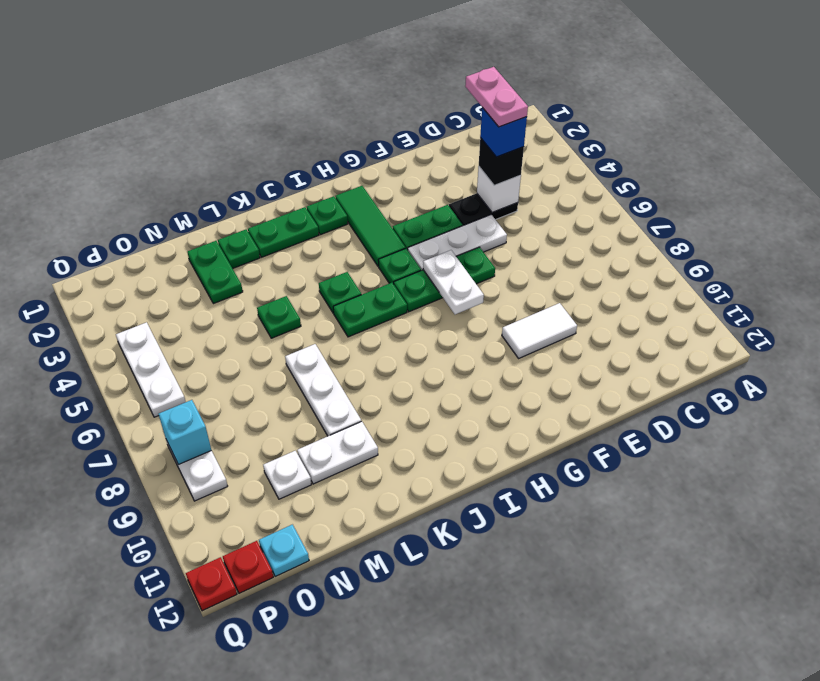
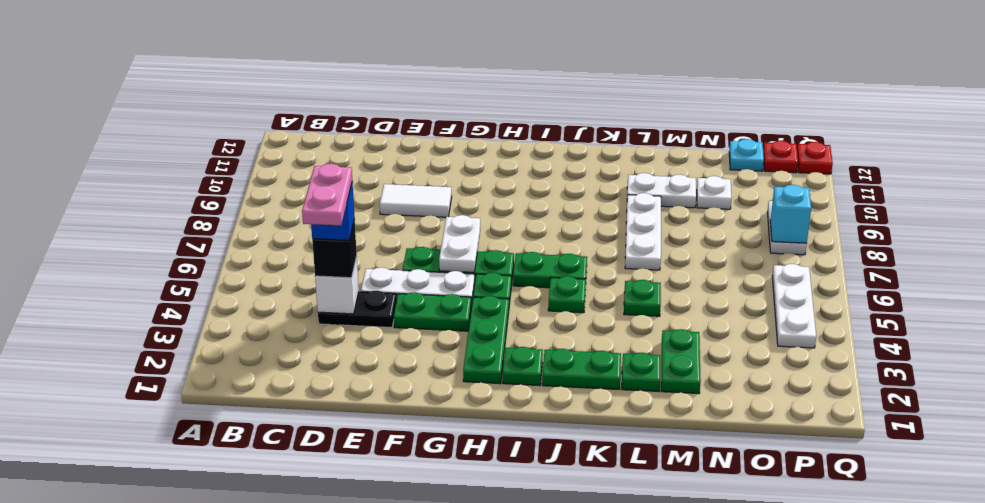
green 1x3 tile [335,186,406,266] -> green 1x3 plate [463,296,509,384]

